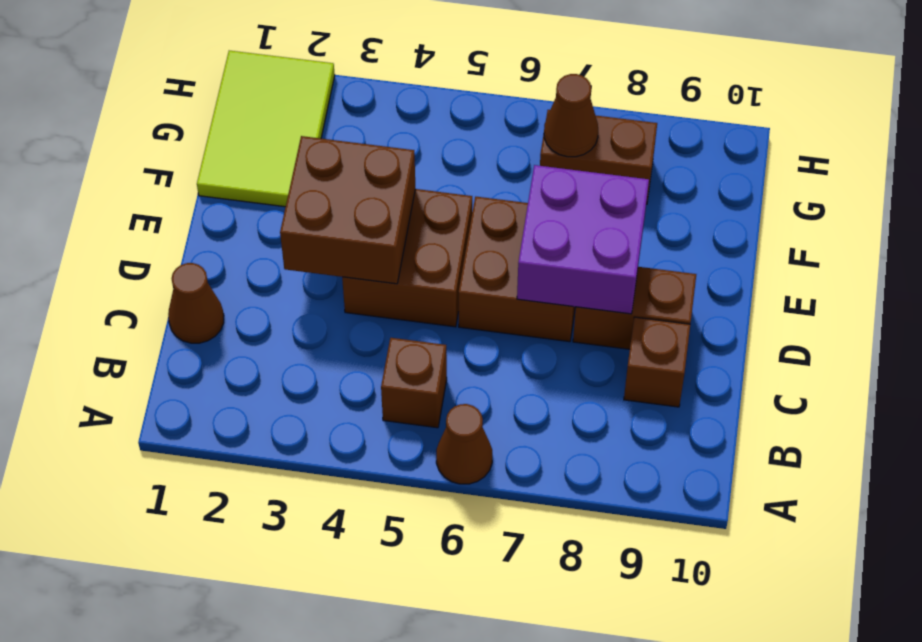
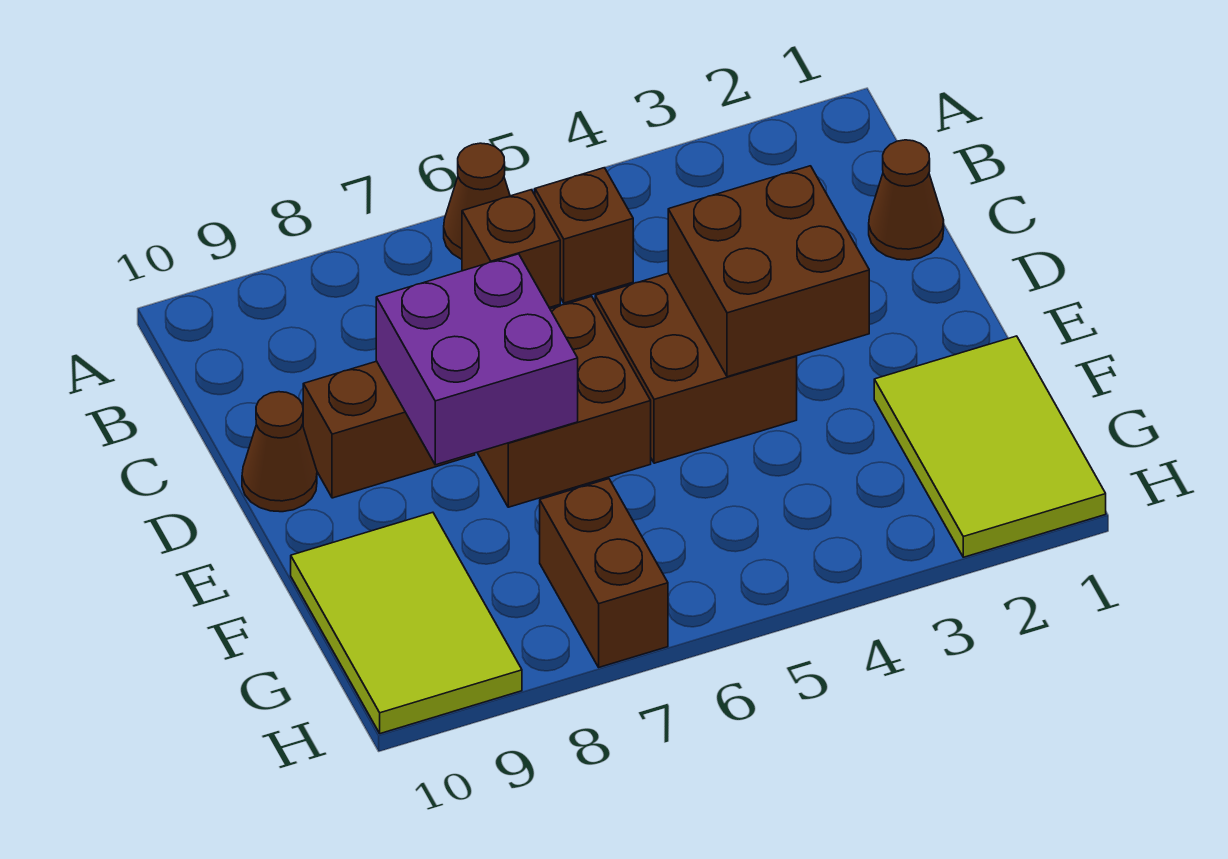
brown 1x1 brick [624,317,690,407] -> brown 1x1 brick moved to [462,190,560,308]
none -> lime 2x3 tile [291,512,522,734]
brown 1x2 brick [540,110,657,204] -> brown 1x2 brick turned to [540,479,668,667]
brown 1x1 cone [544,74,598,157] -> brown 1x1 cone moved to [242,392,317,512]

